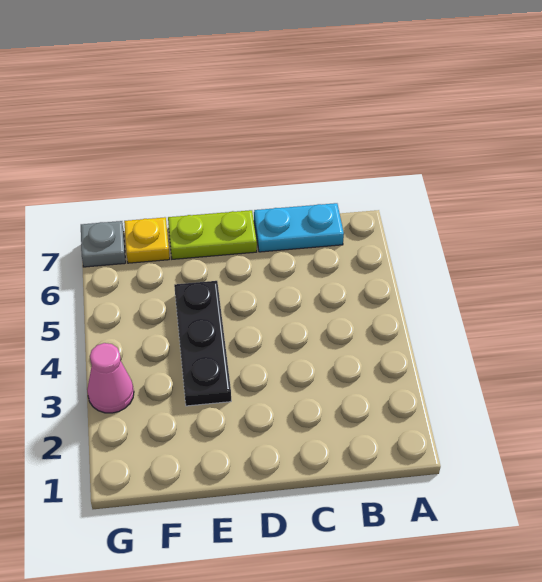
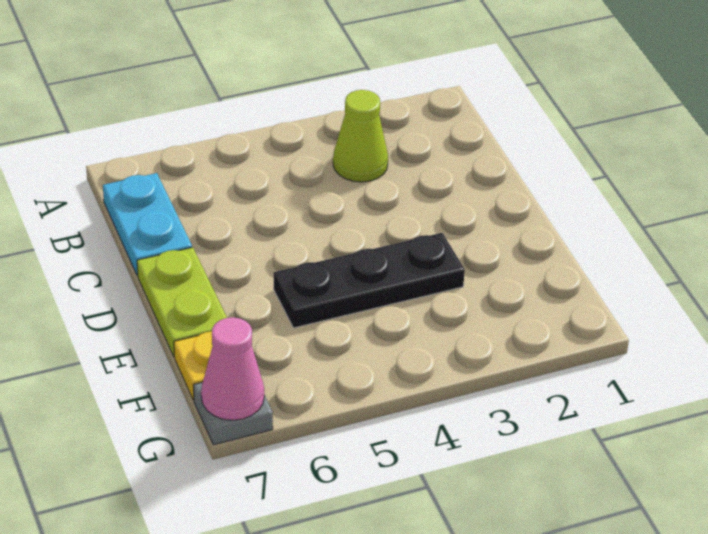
none -> lime 1x1 cone [333,90,388,182]
pink 1x1 cone [87,343,134,413] -> pink 1x1 cone moved to [201,317,264,420]

